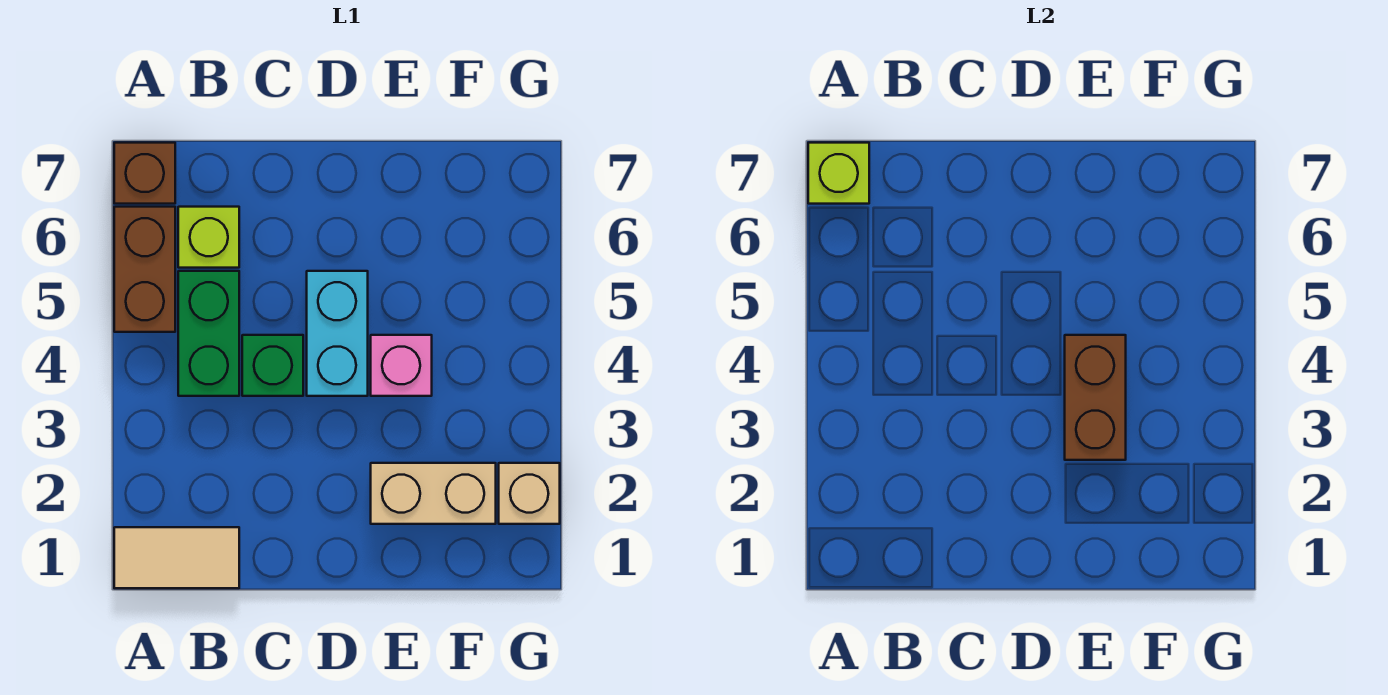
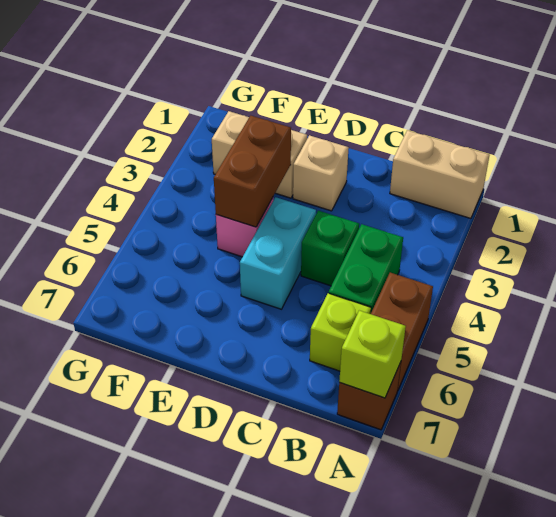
tan 1x2 tile [114,527,239,588] -> tan 1x2 brick [390,130,489,218]
tan 1x1 brick [499,463,560,524] -> tan 1x1 brick moved to [293,135,349,211]

